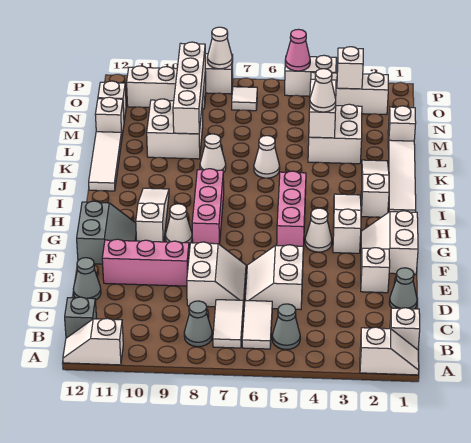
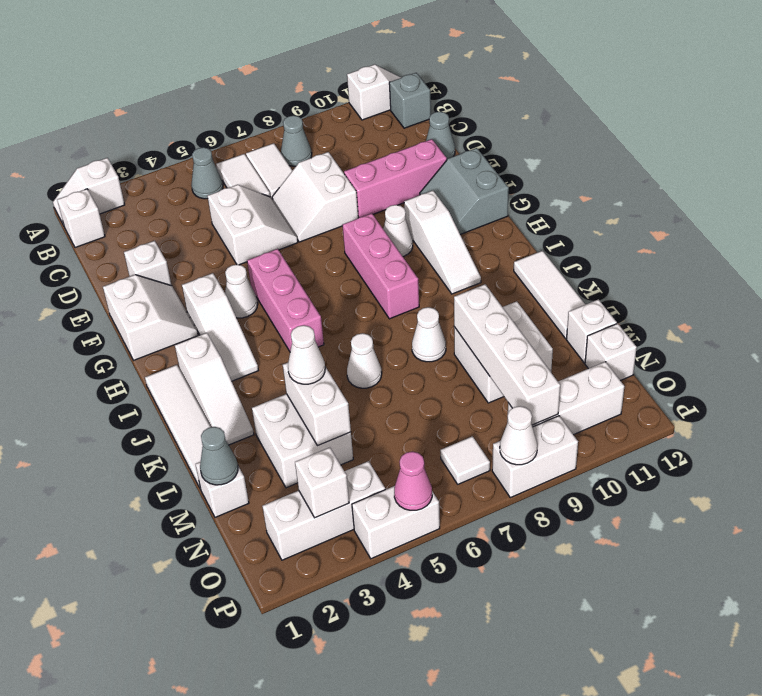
grey 1x1 cone [389,268,417,309] -> grey 1x1 cone moved to [200,427,238,485]

